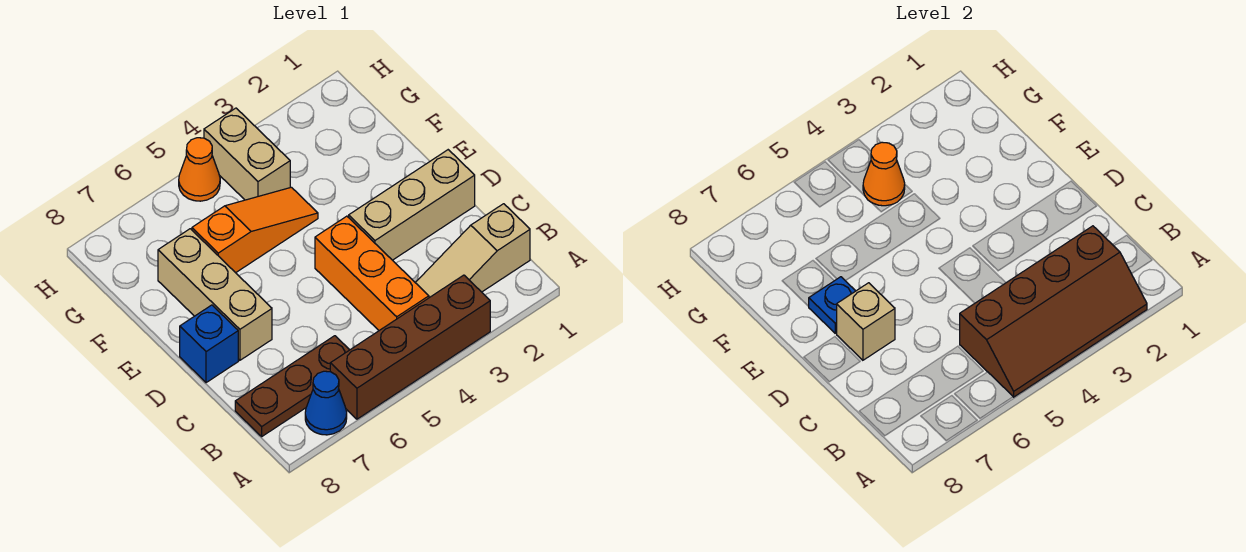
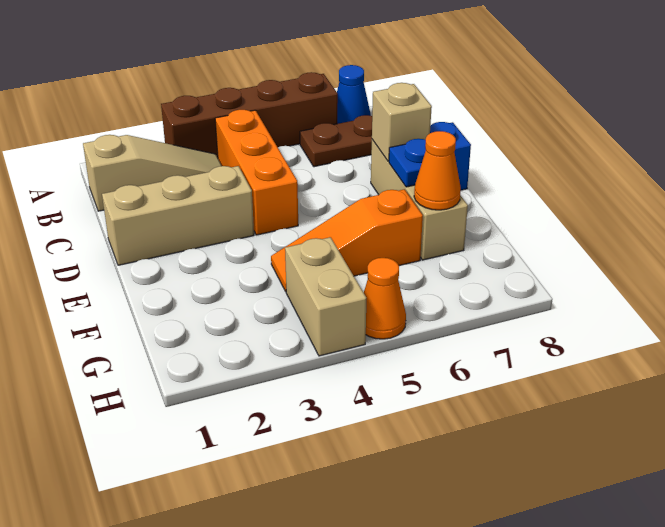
brown 2x4 slope [960,226,1147,397] -> none
orange 1x1 cone [863,142,905,206] -> orange 1x1 cone moved to [414,131,461,210]

